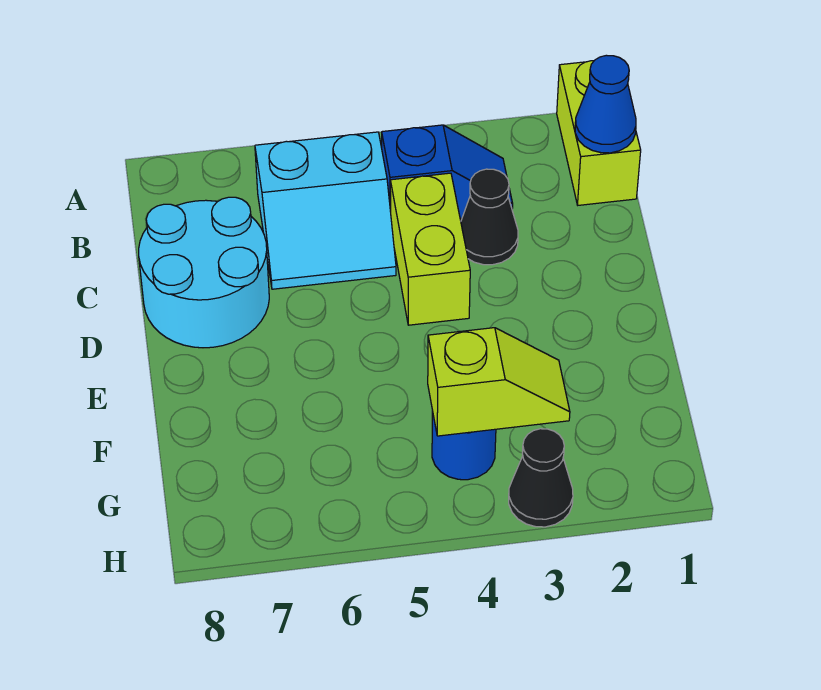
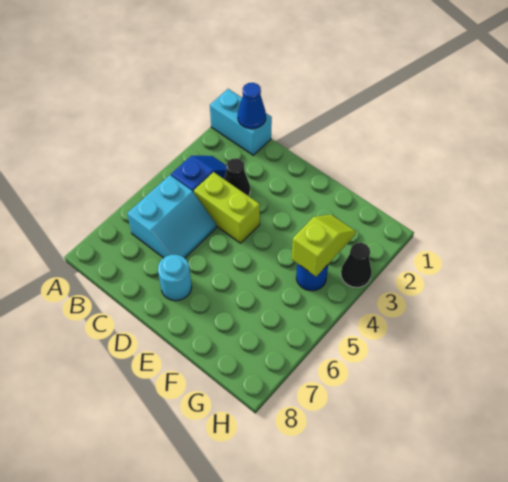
lime 1x2 brick [557,61,641,205] -> cyan 1x2 brick [210,89,272,155]
cyan 2x2 round brick [139,197,269,348] -> cyan 1x1 round brick [158,255,192,301]

